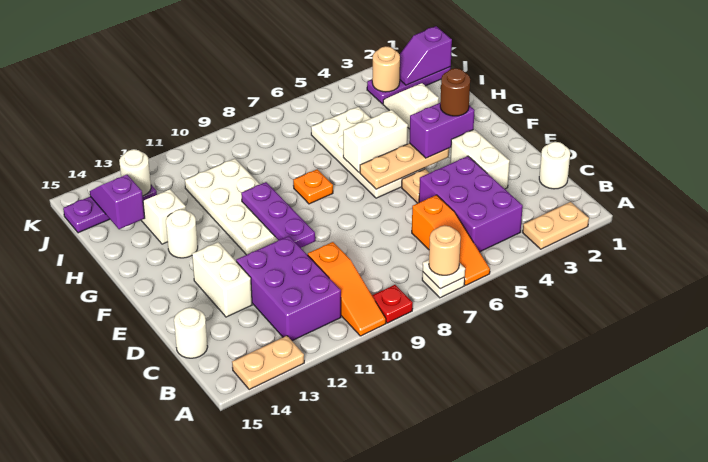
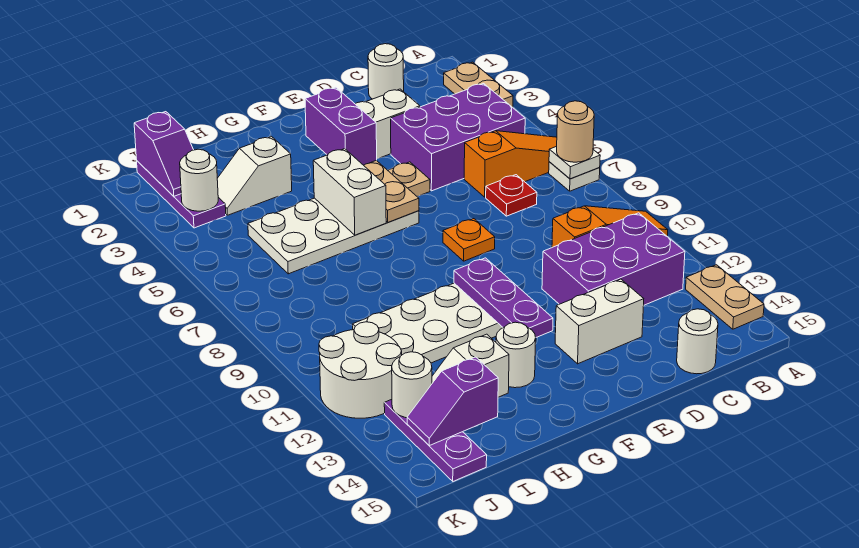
red 1x1 plate [372,285,413,323] -> red 1x1 plate moved to [486,175,537,216]
purple 1x3 plate [241,182,315,248] -> purple 1x3 plate turned to [454,258,553,337]
brown 1x1 round brick [440,68,470,116] -> none
orange 1x1 plate [293,169,333,204] -> orange 1x1 plate moved to [443,219,495,261]
tan 1x1 round brick [372,46,400,92] -> white 1x1 round brick [180,149,218,211]
none -> white 2x2 round brick [319,322,402,418]

